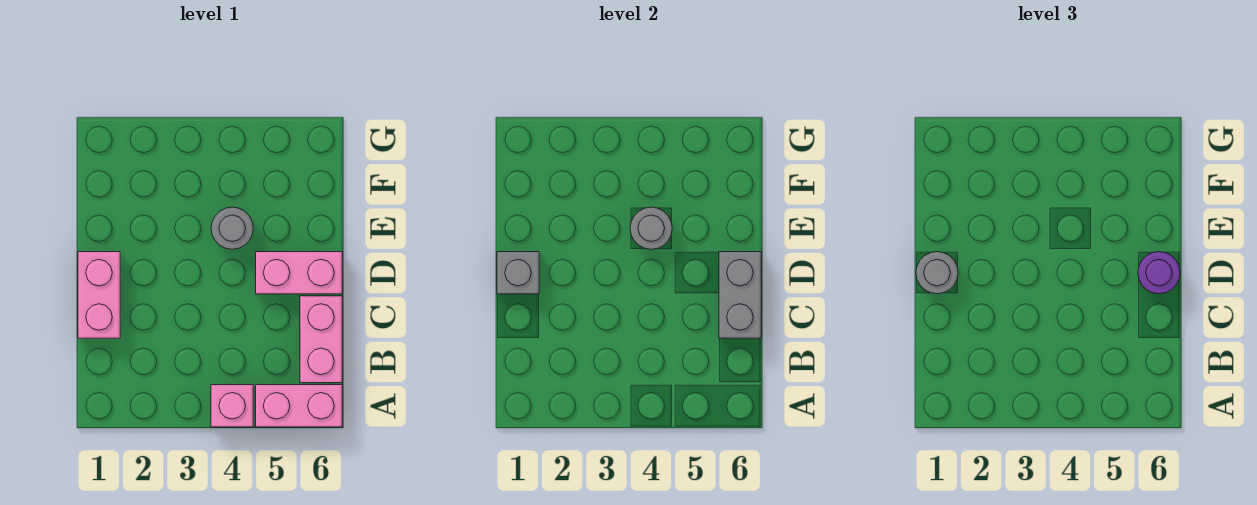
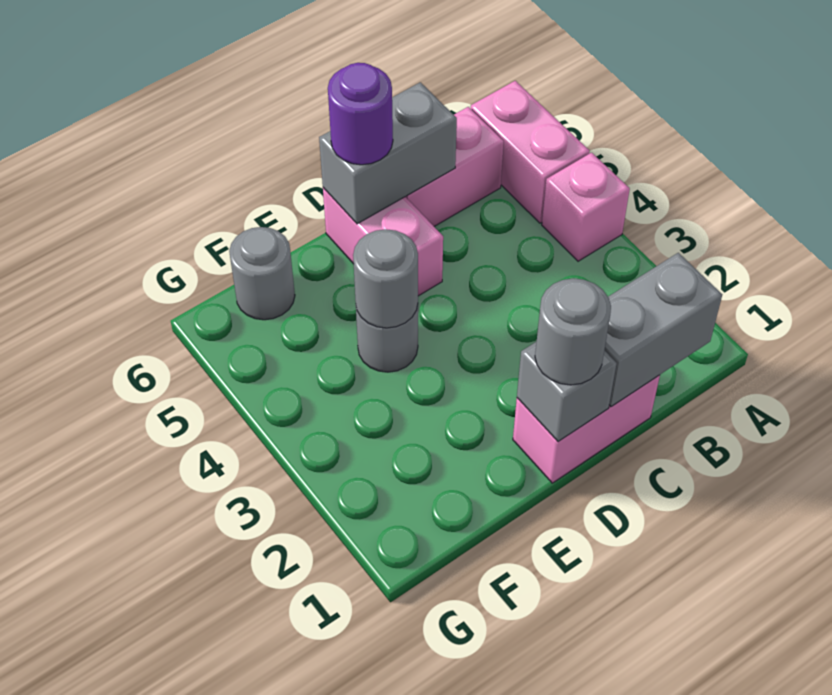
none -> grey 1x2 brick [605,253,722,407]
none -> grey 1x1 round brick [229,227,295,320]

